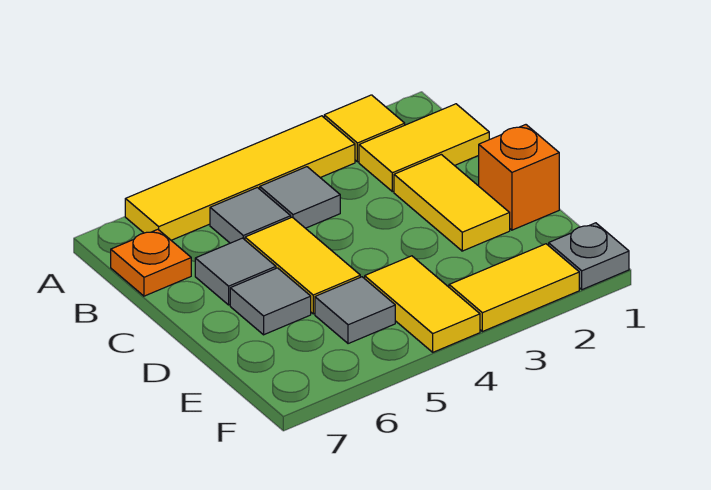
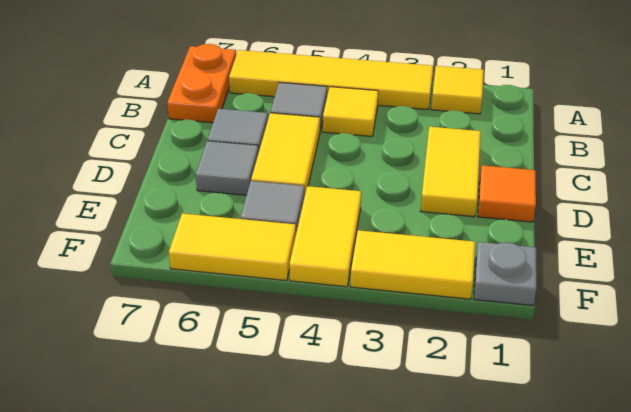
yellow 1x2 tile [359,104,489,192] -> yellow 1x2 tile moved to [169,213,296,281]
grey 1x1 tile [260,167,340,228] -> yellow 1x1 tile [323,87,378,136]
orange 1x1 plate [111,229,191,296] -> orange 1x2 plate [167,44,236,123]
orange 1x1 brick [479,125,559,230] -> orange 1x1 tile [478,165,536,222]

